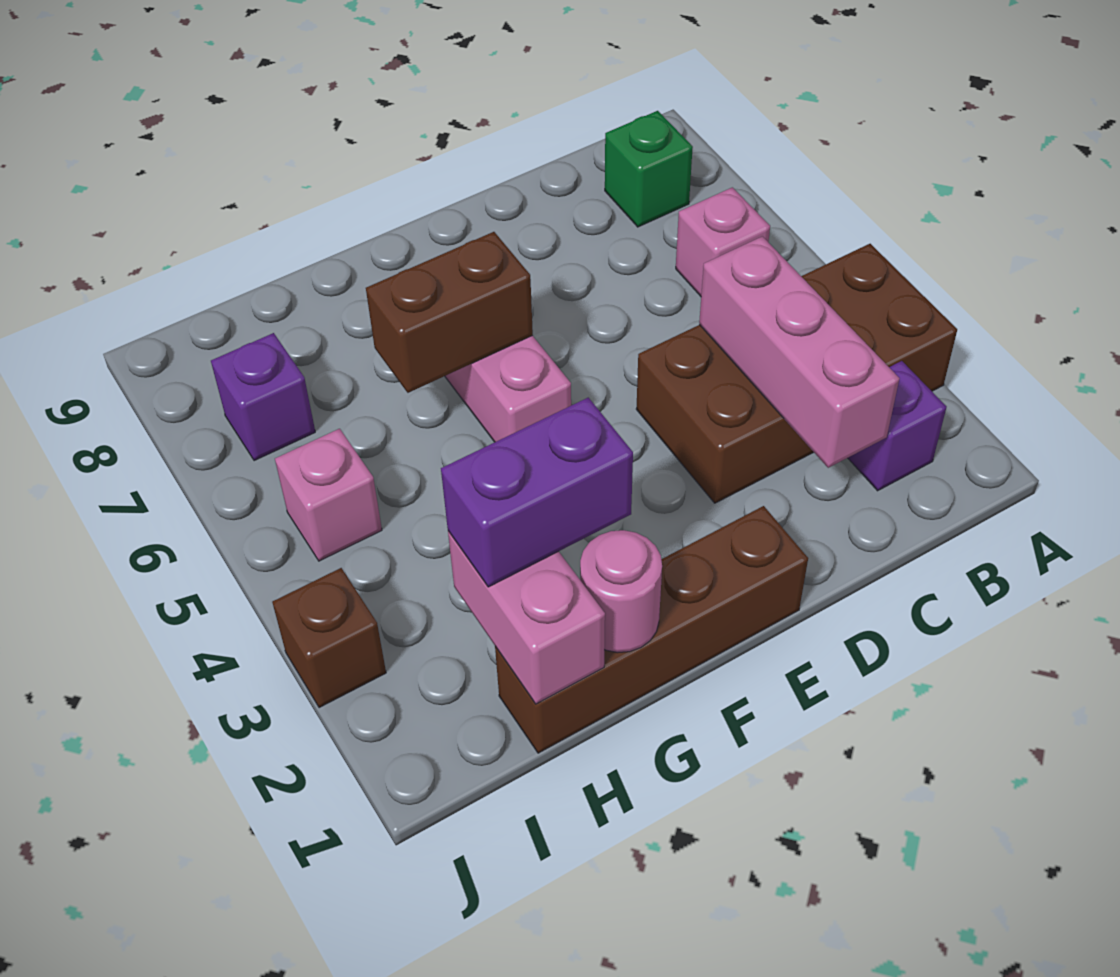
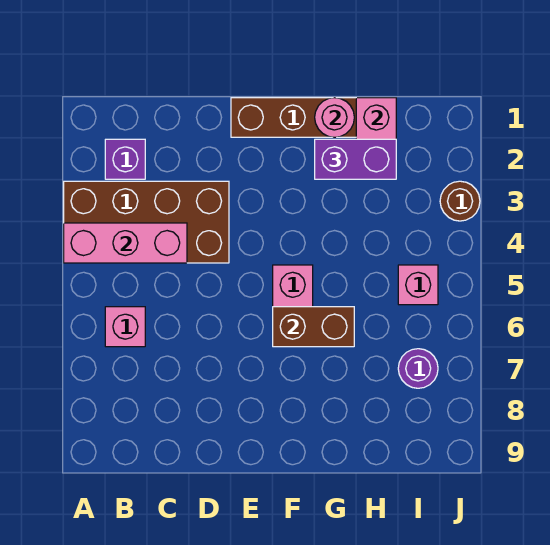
green 1x1 brick [605,111,693,227] -> none
pink 1x3 brick [699,236,899,468] -> pink 1x3 brick turned to [64,223,187,263]
purple 1x1 brick [211,333,315,461] -> purple 1x1 round brick [398,349,438,388]
brown 1x1 brick [272,568,386,708] -> brown 1x1 round brick [440,181,480,221]

